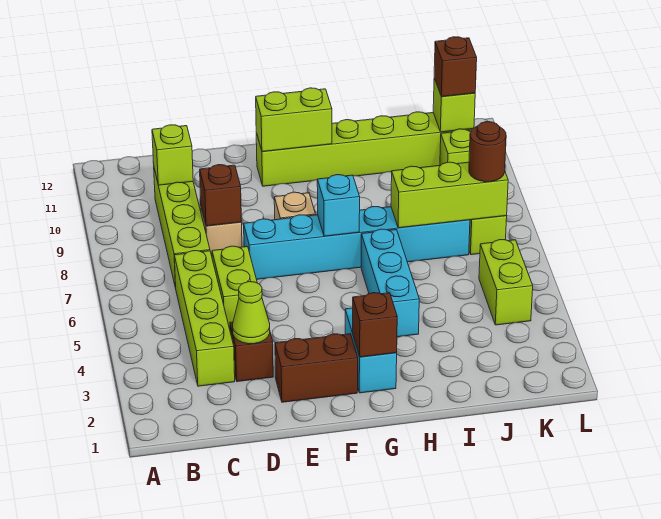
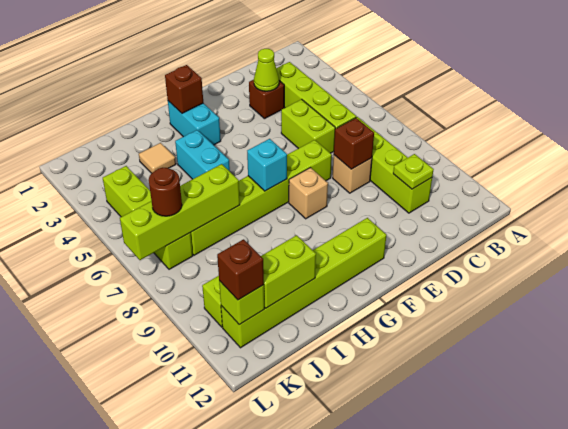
lime 1x1 brick [152,125,193,185] -> lime 1x1 plate [393,154,434,189]
brown 1x2 brick [275,334,358,402] -> none
cyan 1x6 brick [244,207,470,279] -> lime 1x6 brick [190,140,332,255]
lime 1x2 brick [256,88,332,152] -> lime 1x2 brick moved to [261,235,316,308]
cyan 1x3 brick [361,229,419,337] -> cyan 1x2 brick [175,130,230,179]
none -> tan 1x1 tile [139,143,176,173]
lime 1x3 brick [391,162,508,228] -> lime 1x4 brick [120,164,240,260]

